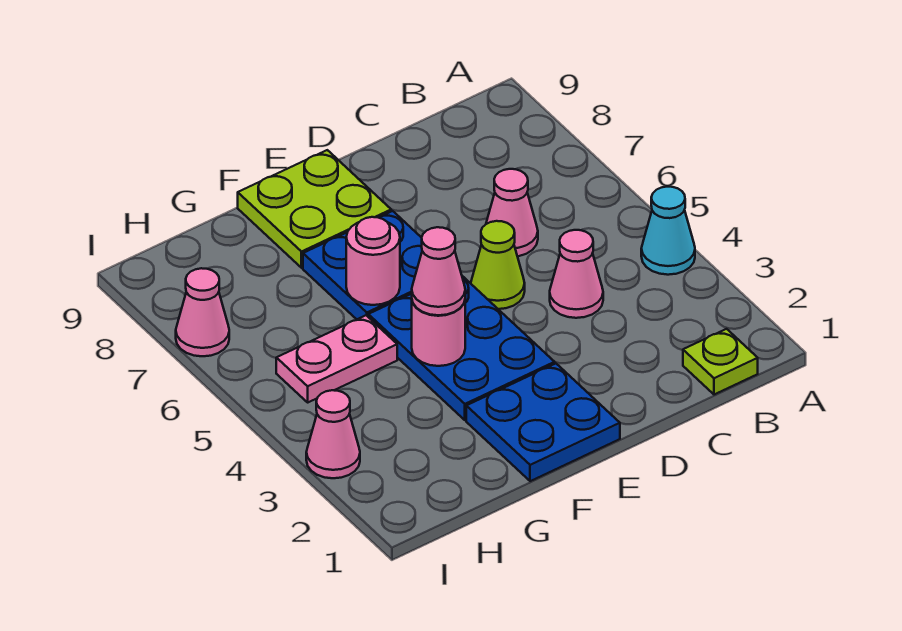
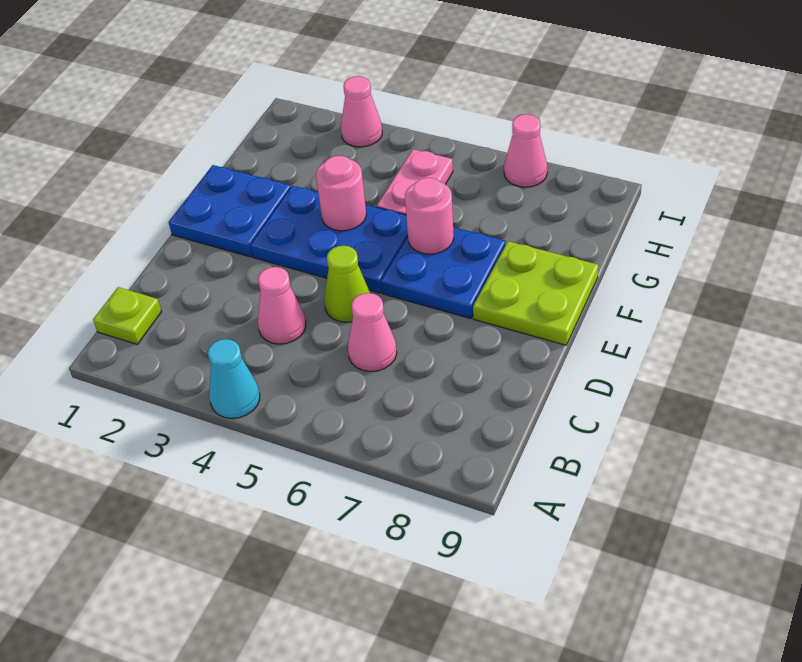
pink 1x1 cone [412,227,465,315] -> none

